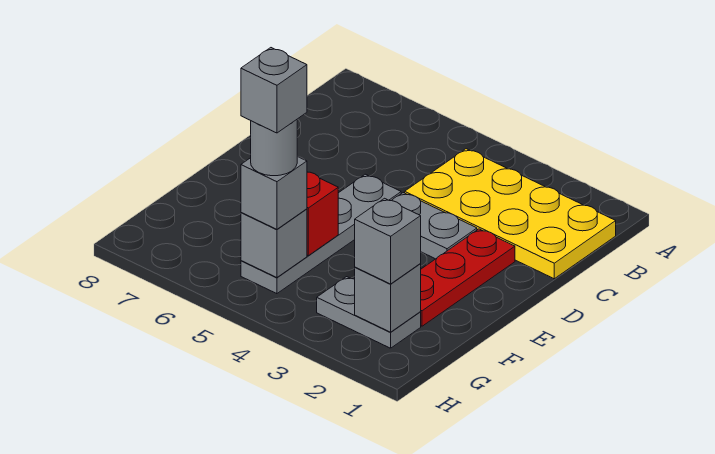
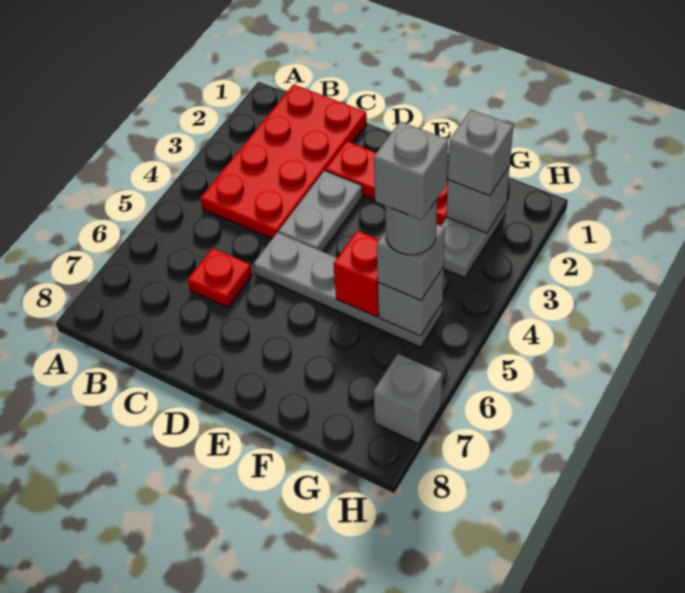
yellow 2x4 plate [405,149,616,279] -> red 2x4 plate [201,84,367,239]
none -> red 1x1 plate [188,248,252,307]
none -> grey 1x1 brick [374,354,442,443]

